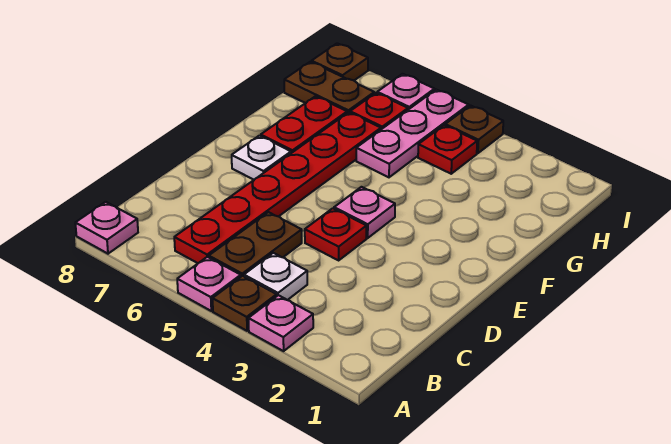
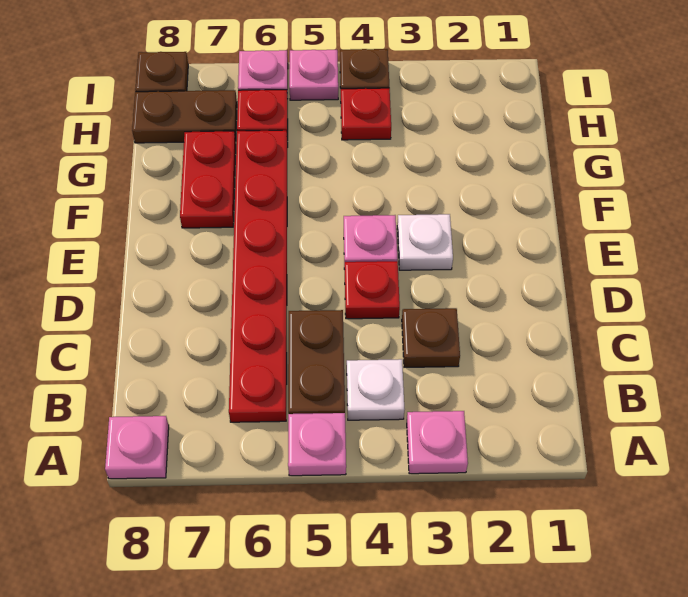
brown 1x1 plate [213,276,277,331] -> brown 1x1 plate moved to [402,308,460,367]
white 1x1 plate [232,136,291,180] -> white 1x1 plate moved to [397,214,453,270]
pink 1x3 plate [356,90,469,177] -> pink 1x1 plate [289,50,338,100]

